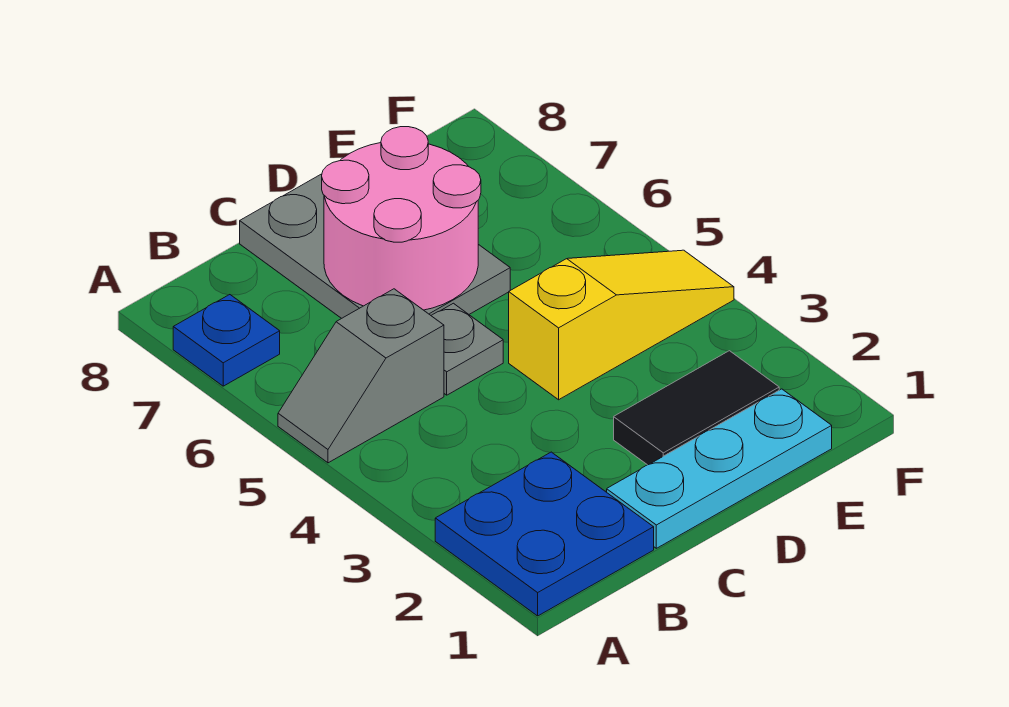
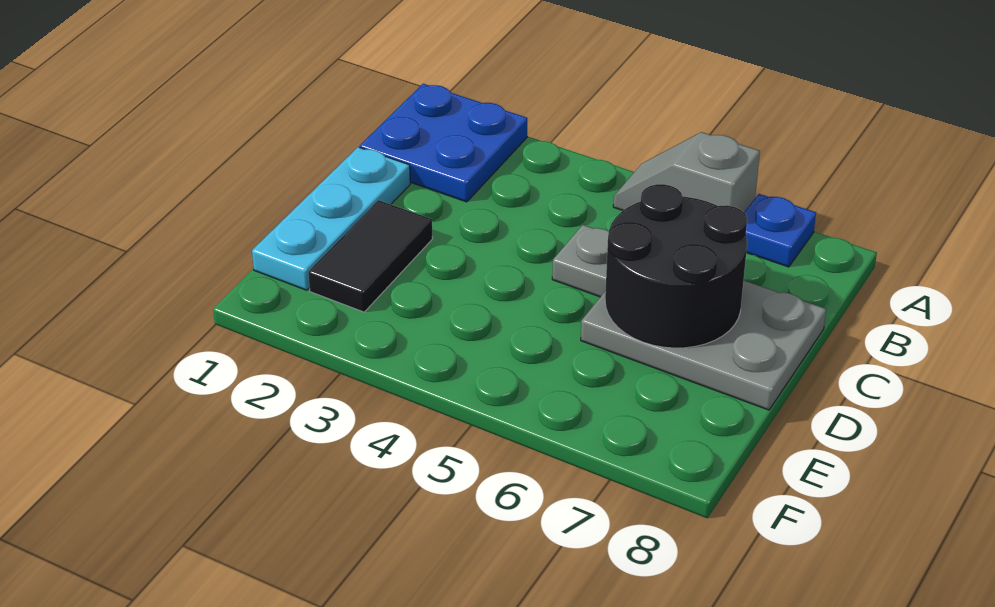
grey 1x2 slope [278,289,444,463] -> grey 1x2 slope turned to [613,132,760,212]
pink 2x2 round brick [322,127,481,310] -> black 2x2 round brick [605,184,747,348]
yellow 1x3 slope [509,250,734,400] -> none

